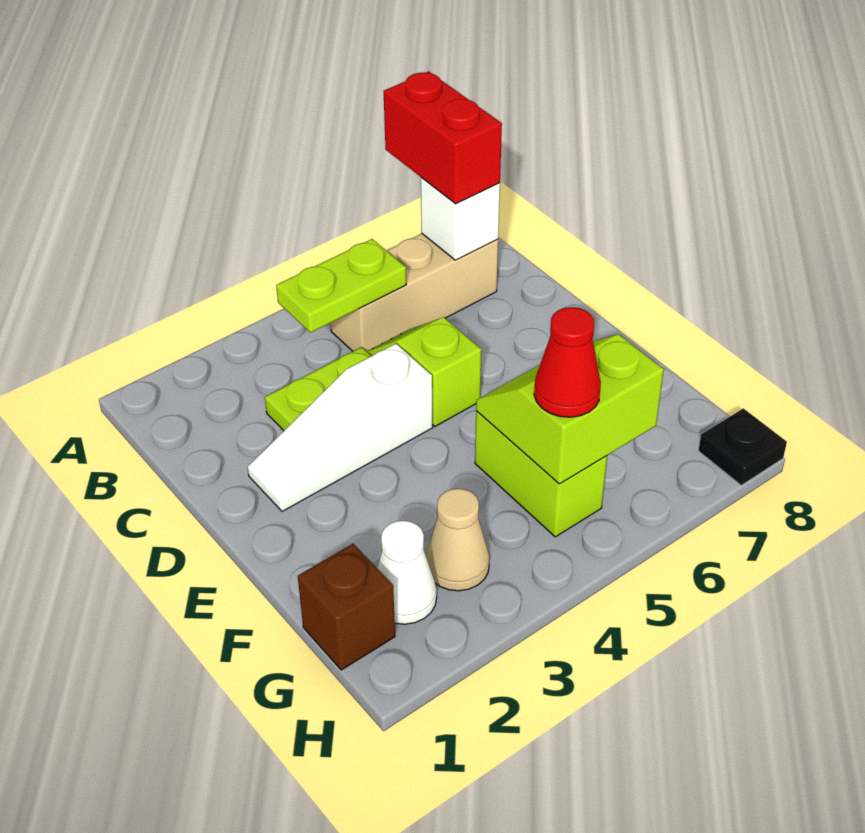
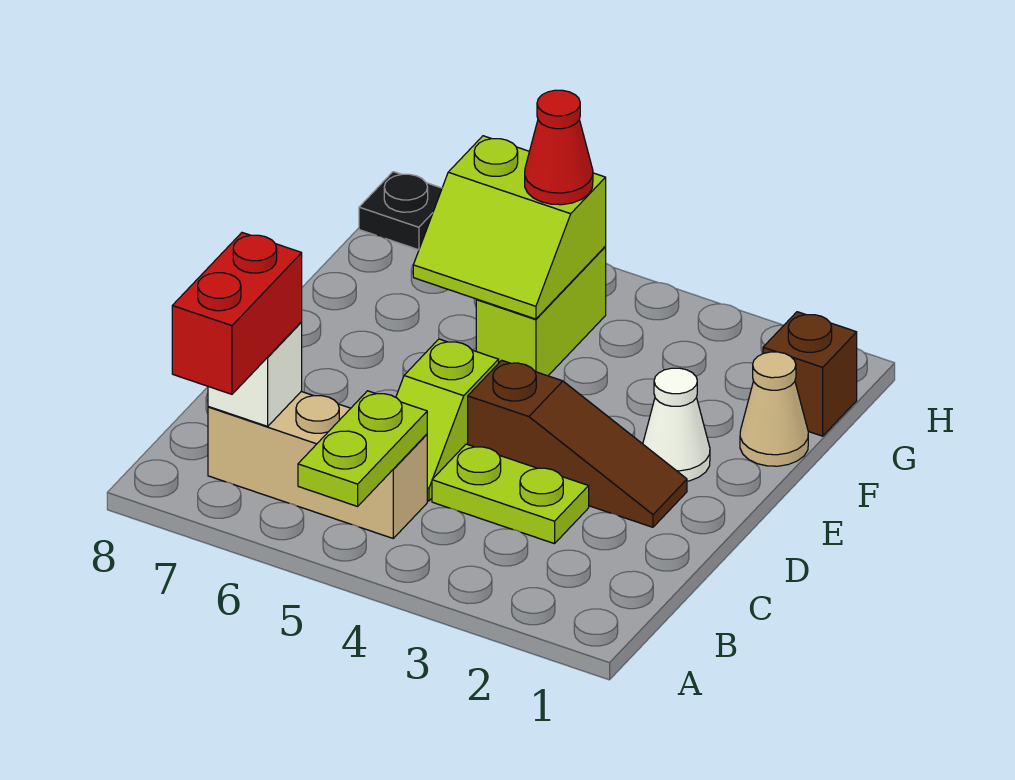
lime 1x2 plate [276,239,406,333] -> lime 1x2 plate turned to [298,391,427,506]
white 1x3 slope [248,344,433,511] -> brown 1x3 slope [468,360,687,527]
white 1x1 cone [377,521,437,624] -> white 1x1 cone moved to [643,368,710,481]
tan 1x1 cone [426,488,490,591] -> tan 1x1 cone moved to [740,352,808,466]

